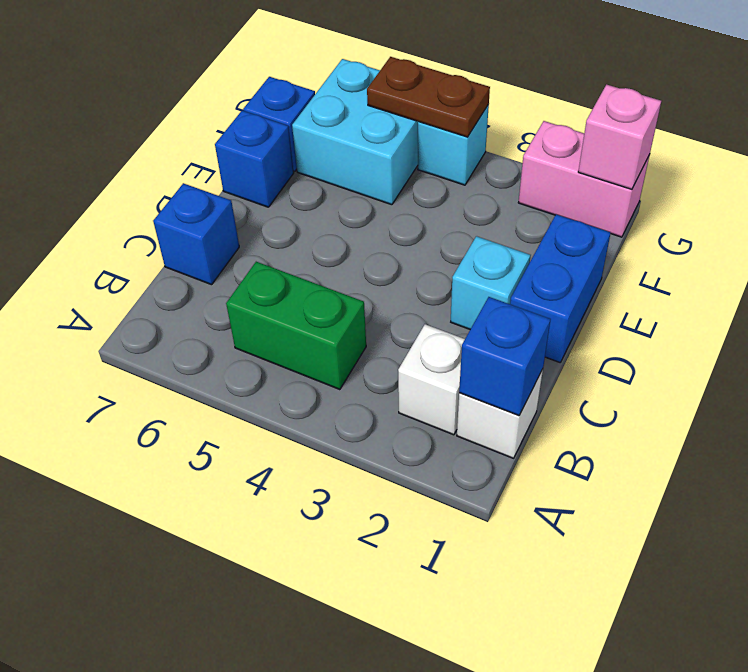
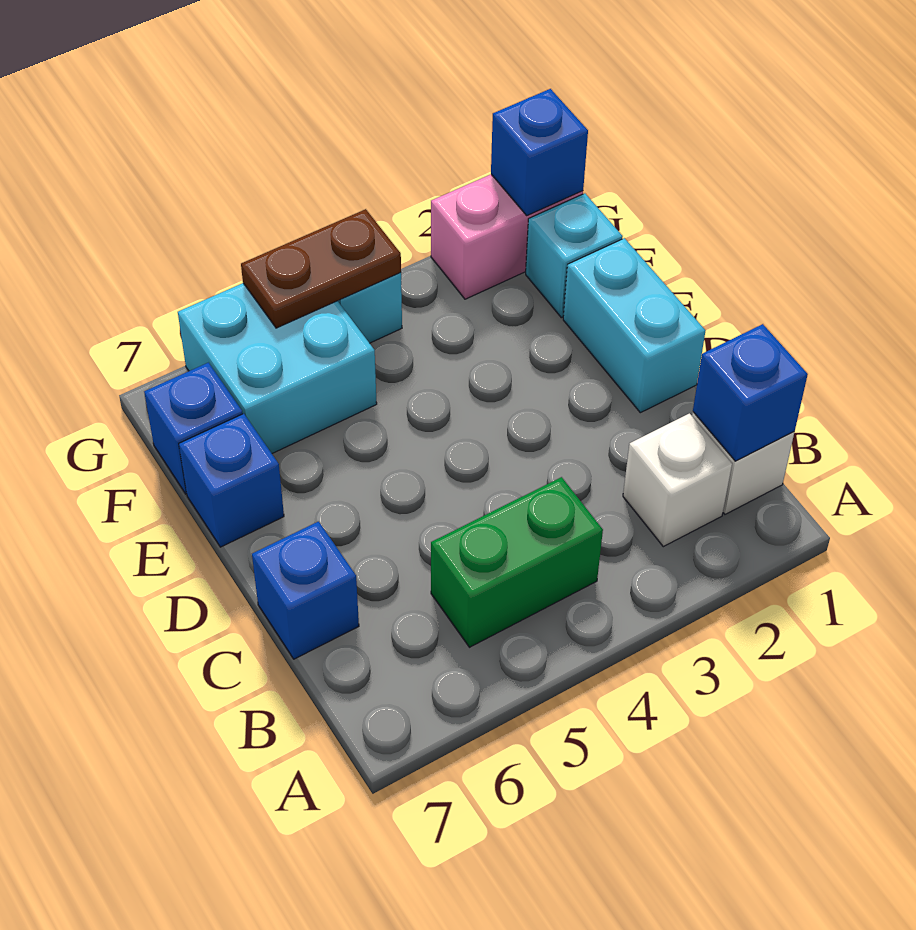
blue 1x2 brick [510,214,611,362] -> cyan 1x2 brick [563,238,705,413]
cyan 1x1 brick [451,236,531,329] -> cyan 1x1 brick moved to [526,193,623,318]
pink 1x1 brick [578,85,661,189] -> blue 1x1 brick [491,89,588,215]

